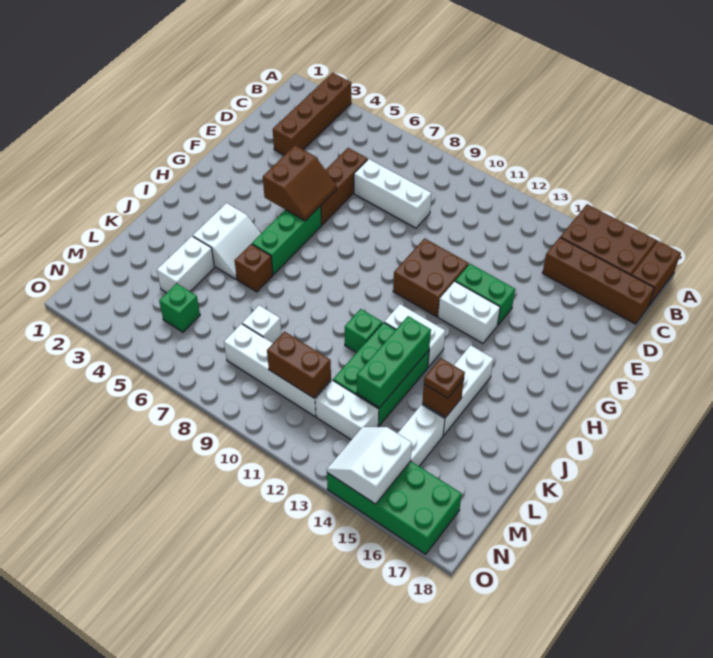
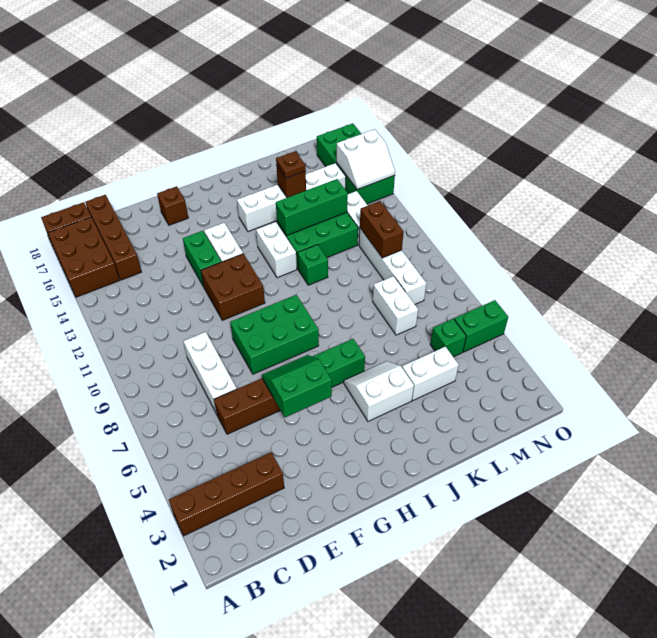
brown 2x2 slope [263,146,337,221] -> green 2x2 slope [262,355,332,417]
none -> green 2x3 brick [230,295,319,374]
brown 1x1 brick [235,244,273,292] -> brown 1x1 brick moved to [157,186,188,225]
white 1x1 brick [242,305,282,343] -> white 1x2 brick [373,276,418,335]
none -> green 1x2 brick [454,300,508,352]

